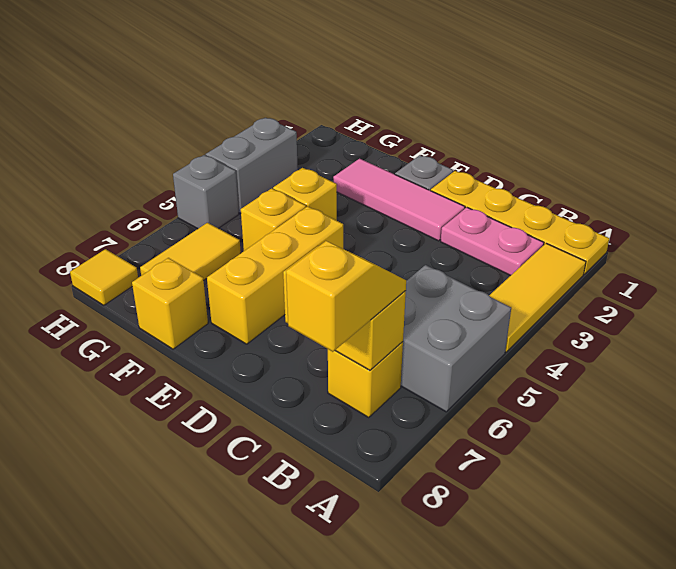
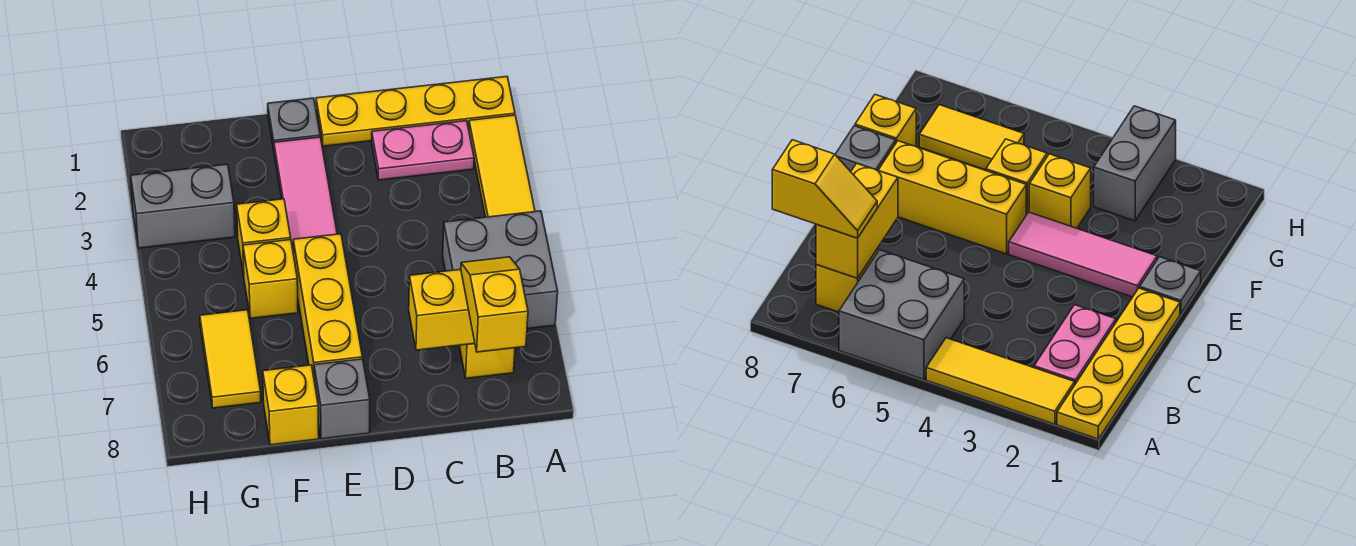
pink 1x3 tile [333,159,465,241] -> pink 1x3 tile turned to [274,137,337,255]
grey 1x2 brick [206,118,298,213] -> grey 1x2 brick turned to [131,164,235,248]
grey 1x1 brick [173,155,239,229] -> grey 1x1 brick moved to [314,359,370,439]
yellow 1x1 tile [70,249,138,305] -> none

